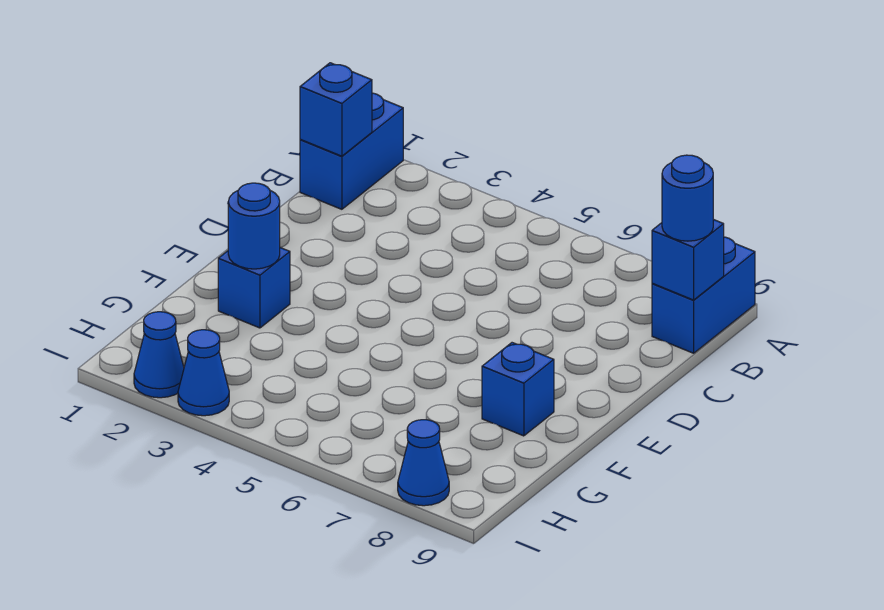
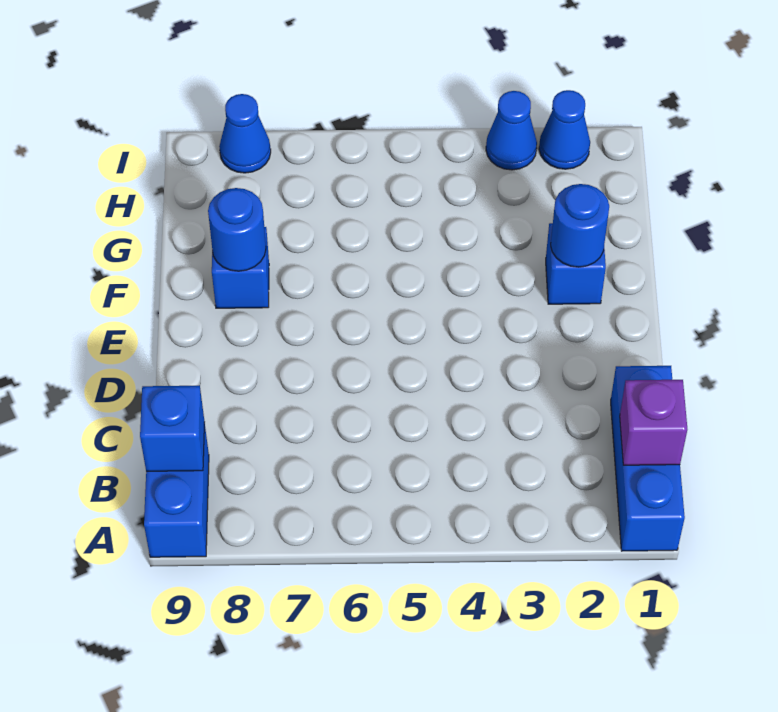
blue 1x2 brick [300,93,403,209] -> blue 1x3 brick [611,366,685,551]
blue 1x1 brick [300,63,372,156] -> purple 1x1 brick [620,380,687,465]
blue 1x1 round brick [662,155,713,241] -> blue 1x1 round brick moved to [208,188,266,271]

